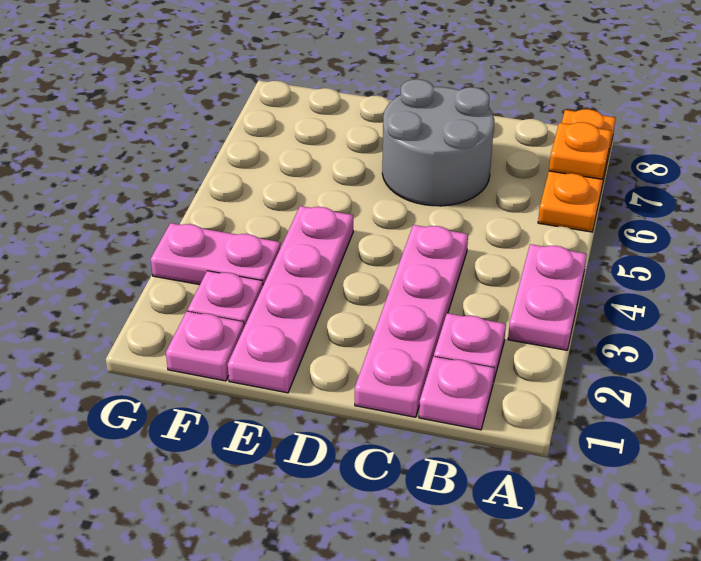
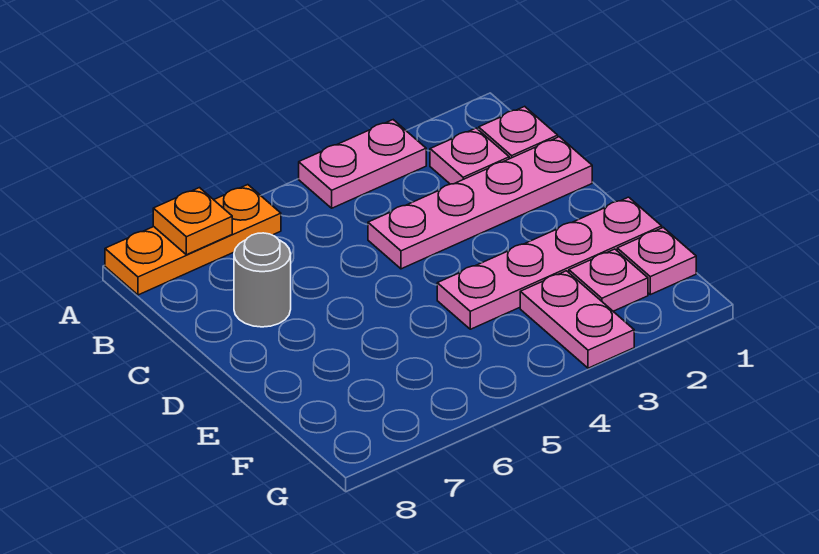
grey 2x2 round brick [382,79,494,206] -> grey 1x1 round brick [234,233,291,327]

